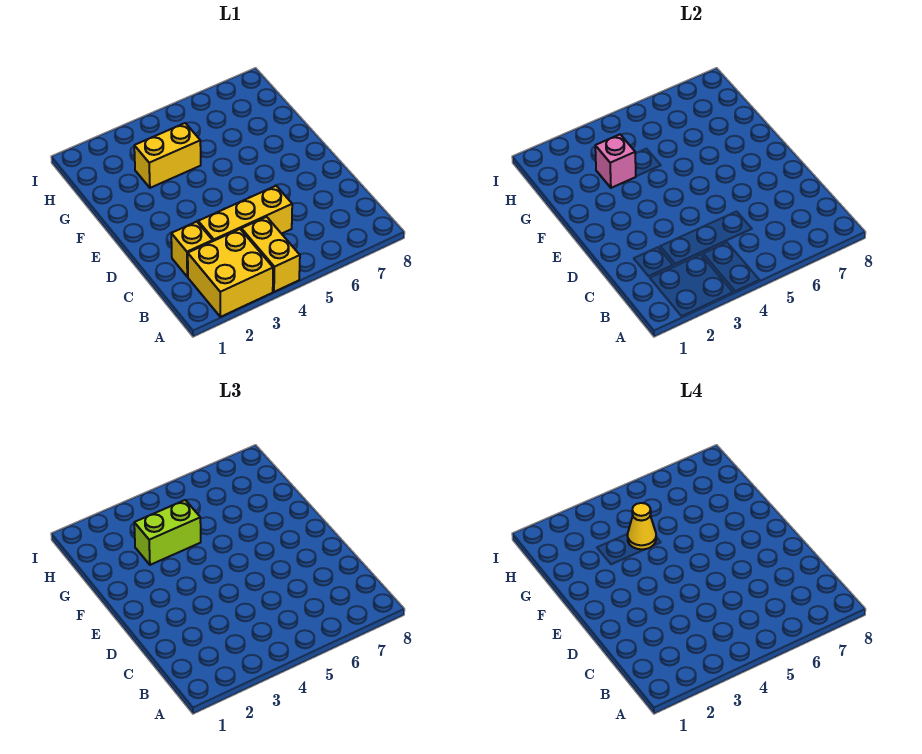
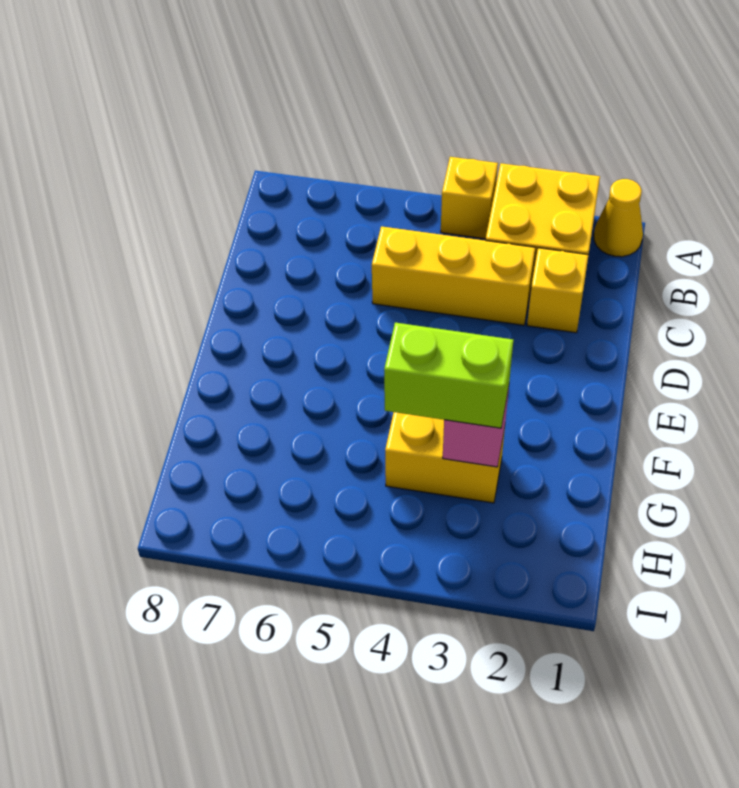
yellow 1x2 brick [241,217,300,292] -> yellow 1x1 brick [441,157,498,239]
yellow 1x1 cone [627,503,656,549] -> yellow 1x1 cone moved to [594,179,643,257]

